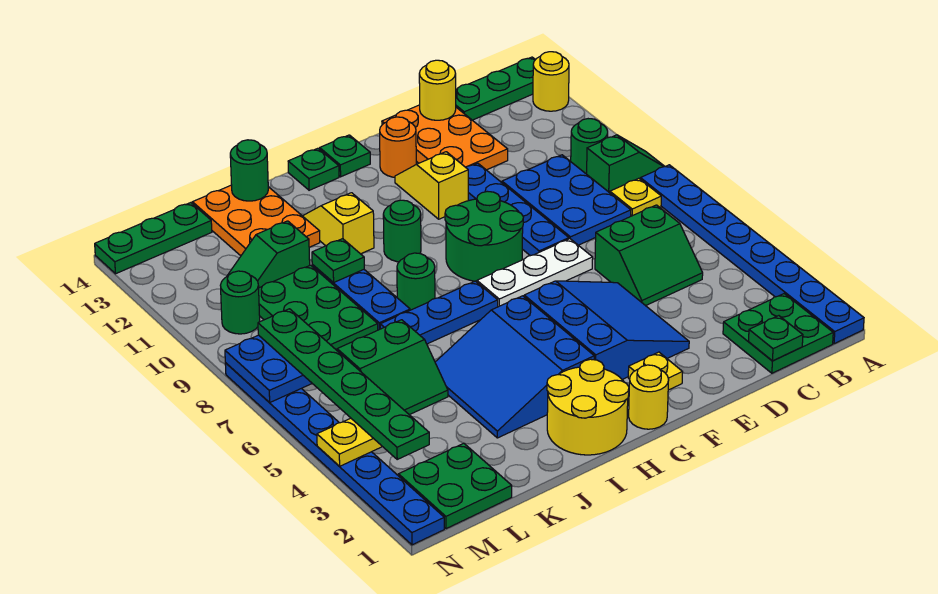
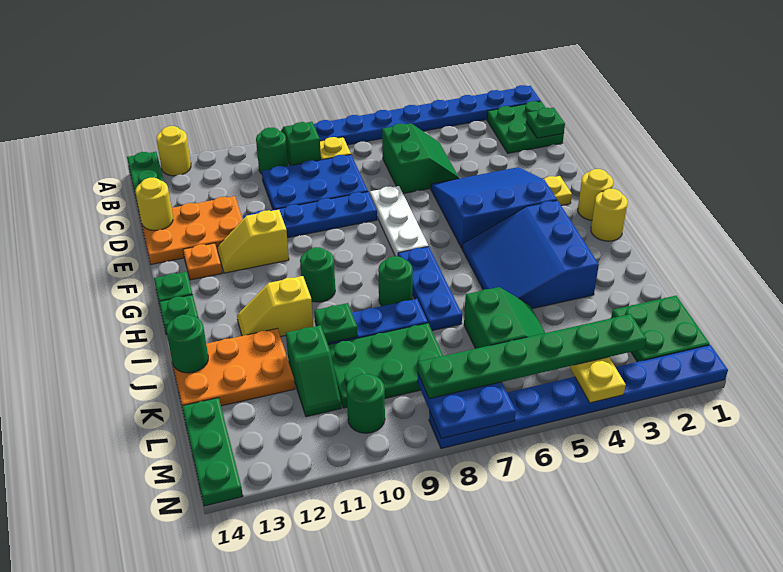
green 2x2 round brick [445,191,523,282] -> none
orange 1x1 round brick [380,117,416,177] -> orange 1x1 plate [183,243,222,280]
yellow 2x2 round brick [547,359,629,455] -> yellow 1x1 round brick [591,189,628,241]
blue 3x3 slope [435,296,594,438] -> blue 3x3 slope turned to [462,200,599,309]

